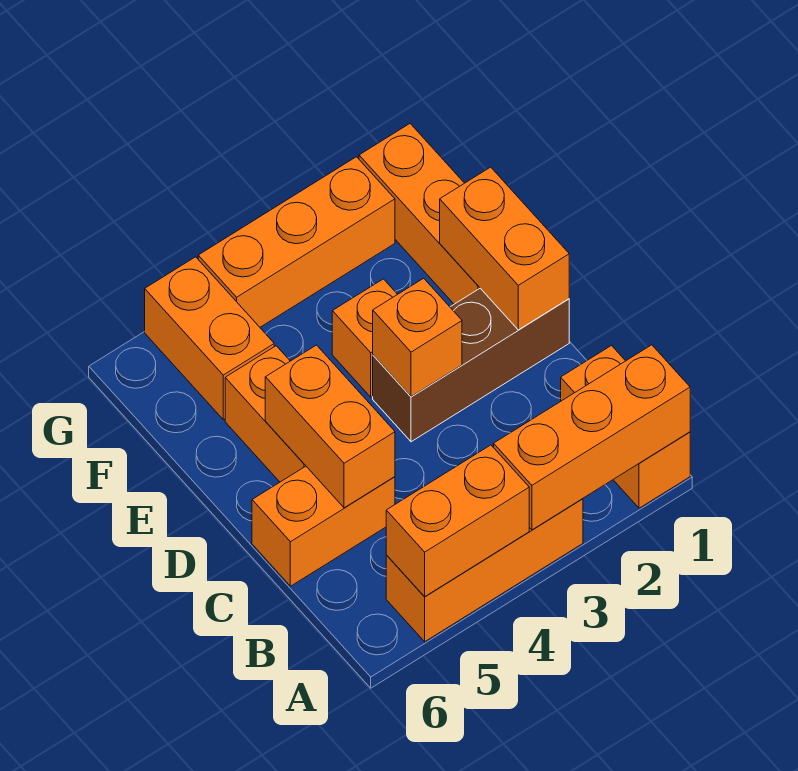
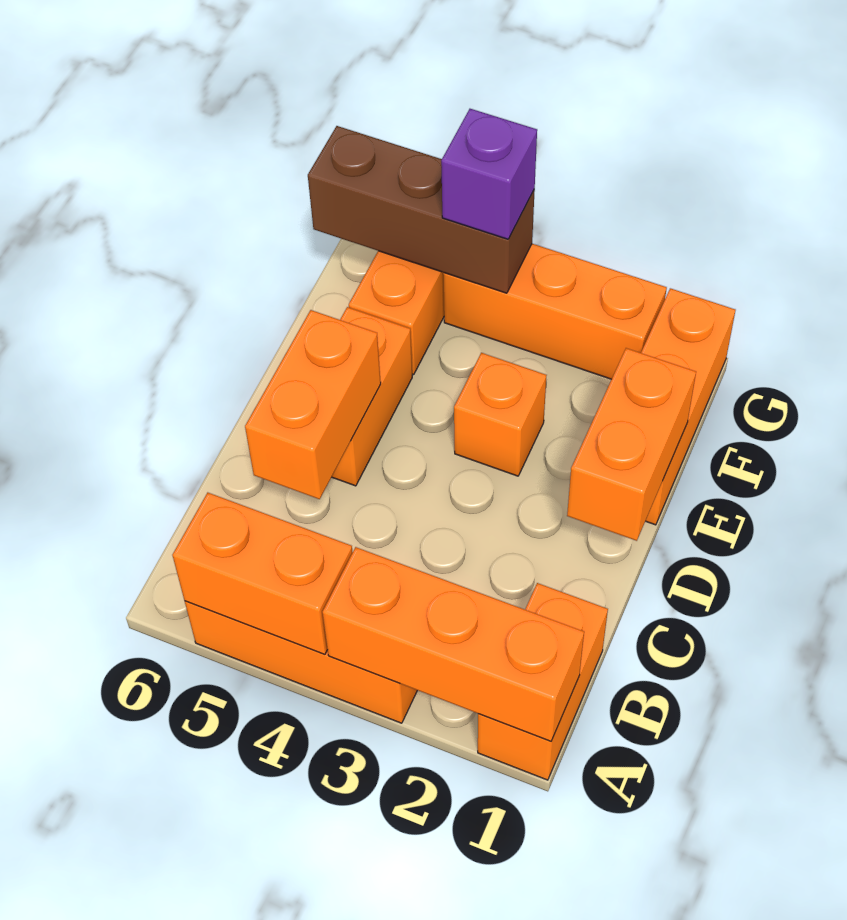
orange 1x2 brick [252,466,395,586] -> none
brown 1x3 brick [373,288,569,442] -> brown 1x3 brick moved to [308,126,535,293]
orange 1x1 brick [373,278,462,397] -> none
none -> purple 1x1 brick [441,109,537,239]

